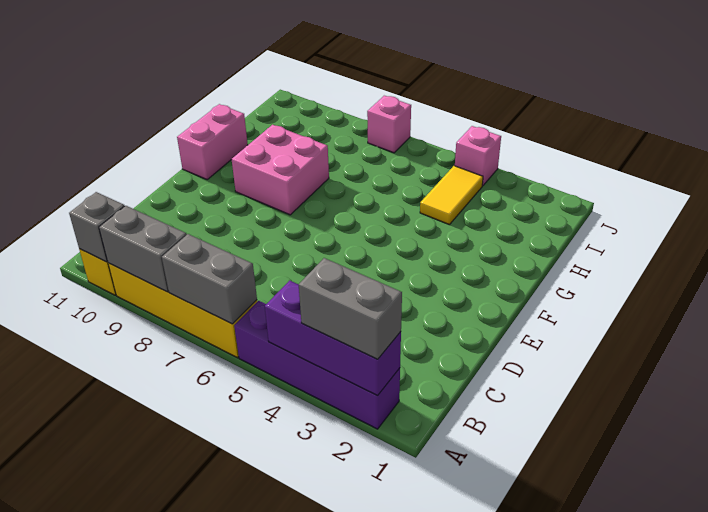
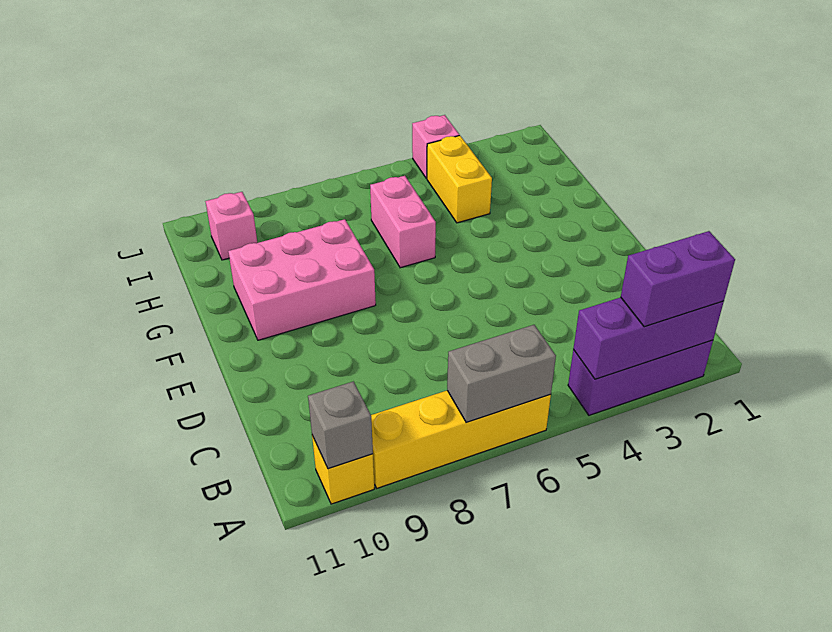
purple 1x4 brick [234,301,400,429] -> purple 1x3 brick [568,340,713,415]
grey 1x2 brick [299,258,402,359] -> purple 1x2 brick [621,231,735,327]
grey 1x2 brick [99,206,187,292] -> none
pink 2x2 brick [232,125,329,215] -> pink 2x3 brick [228,219,376,340]
pink 1x2 brick [177,104,248,179] -> pink 1x2 brick moved to [370,176,436,268]
yellow 1x2 tile [420,166,483,225] -> yellow 1x2 brick [427,135,492,223]
pink 1x1 brick [367,96,411,153] -> pink 1x1 brick moved to [205,192,257,260]

